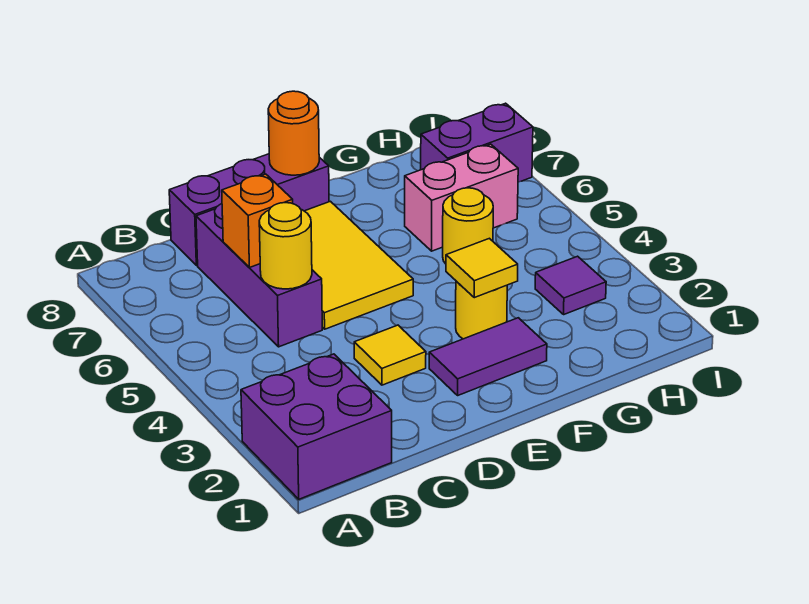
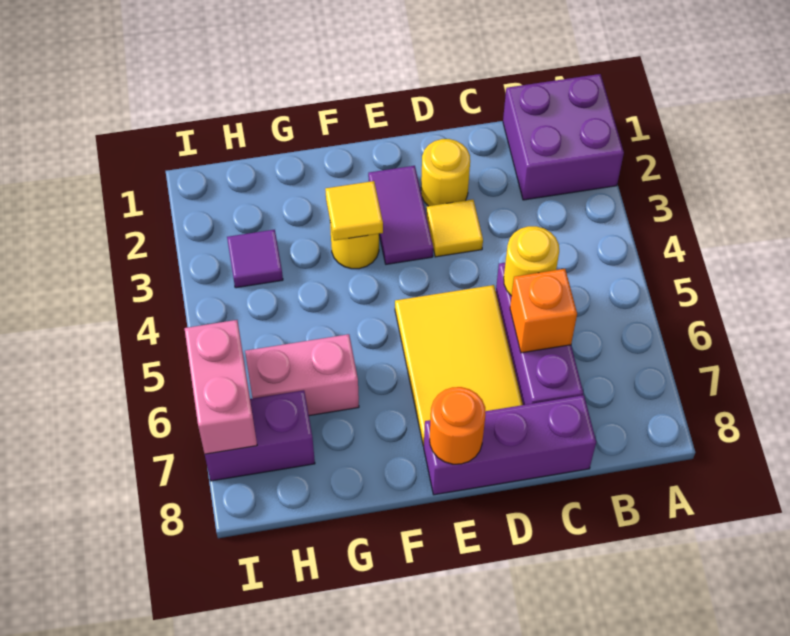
purple 1x2 tile [429,318,547,395] -> purple 1x2 tile turned to [368,166,433,264]
yellow 1x1 round brick [443,188,493,264] -> yellow 1x1 round brick moved to [421,139,470,206]
none -> pink 1x2 brick [185,320,257,454]

